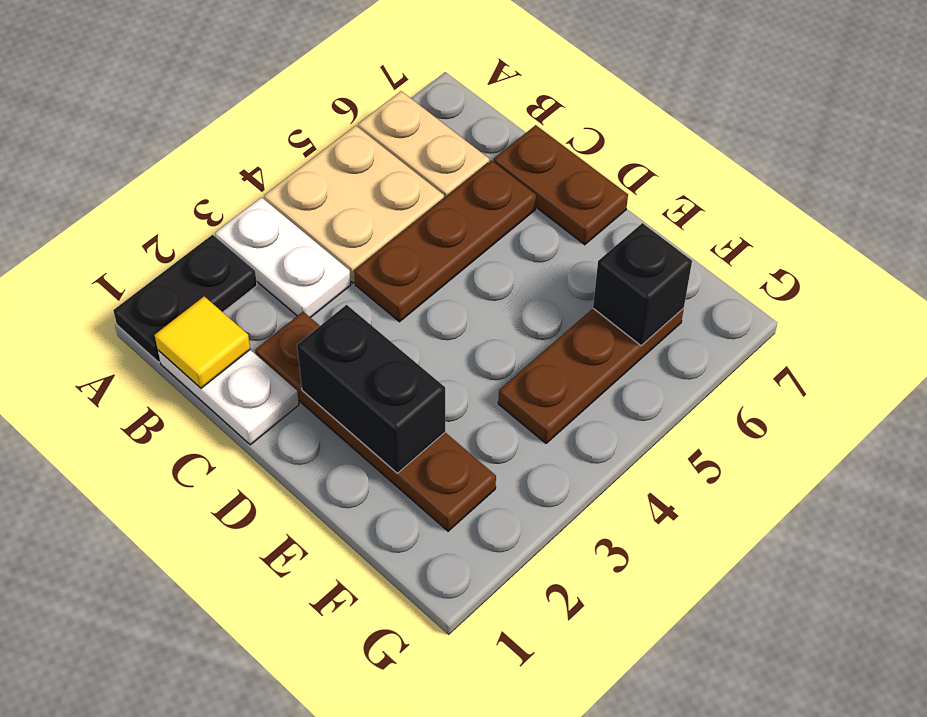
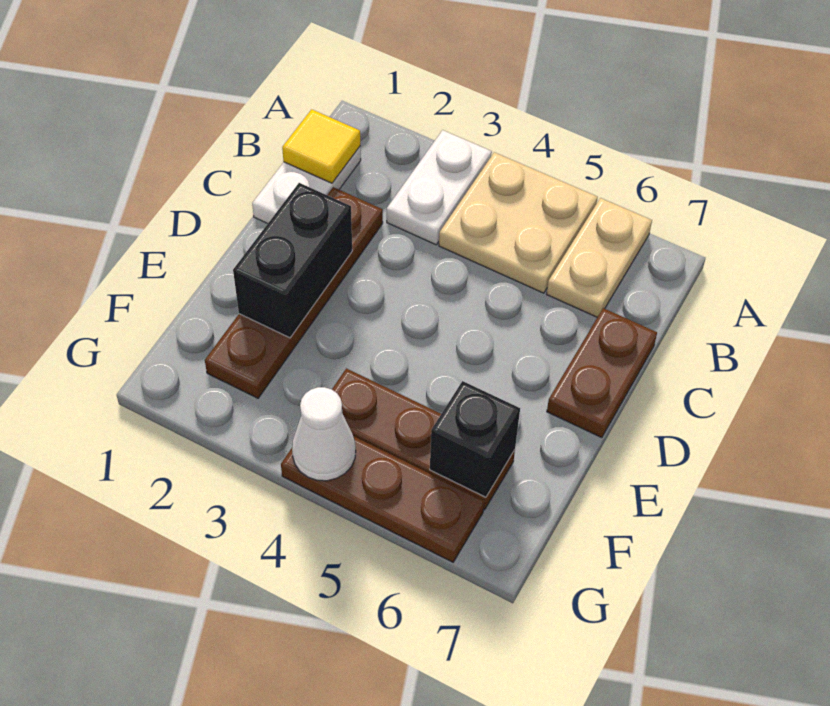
black 1x2 plate [113,235,257,362] -> none
brown 1x3 plate [354,161,536,322] -> brown 1x3 plate moved to [281,436,484,562]
none -> white 1x1 cone [292,387,356,481]

